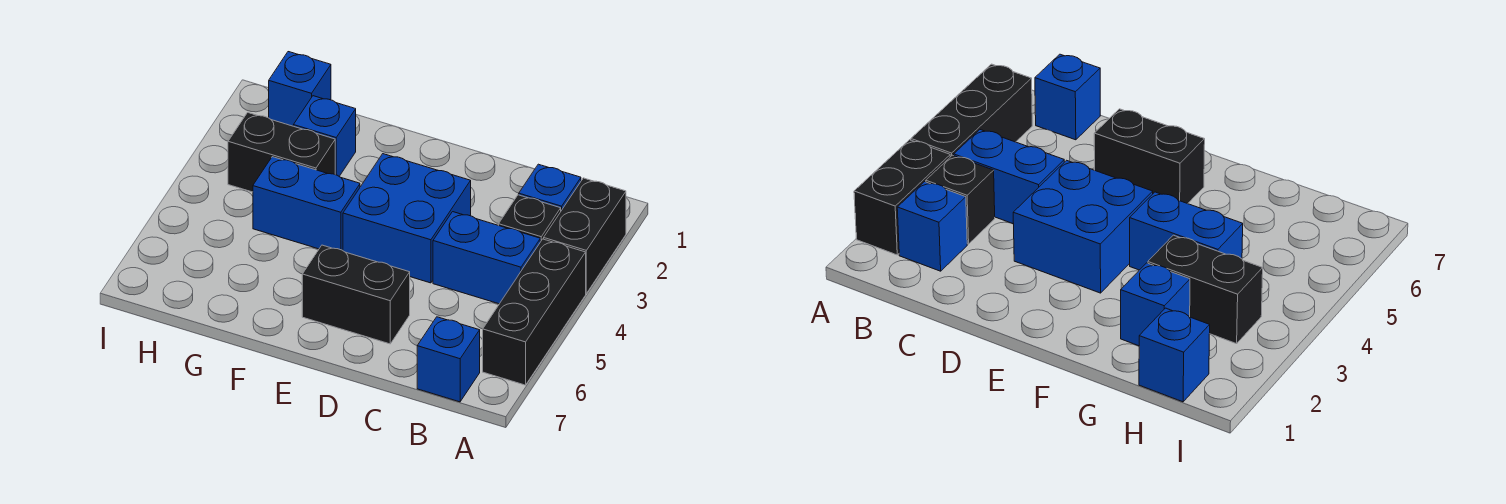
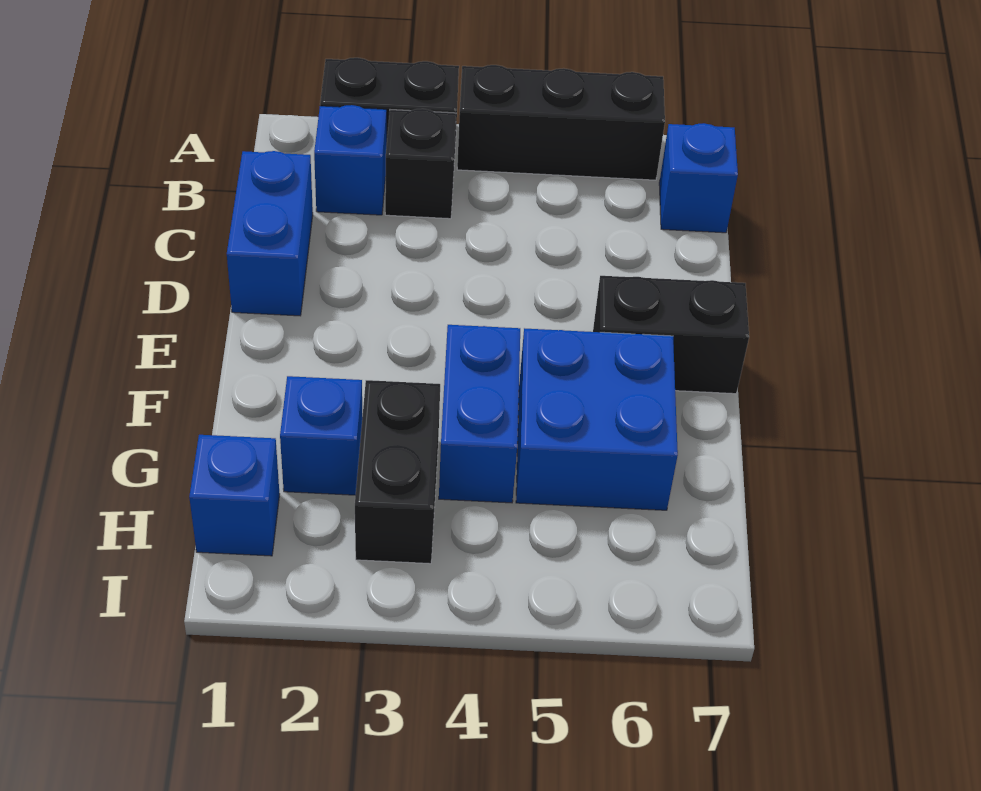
blue 1x2 brick [433,212,540,304] -> blue 1x2 brick moved to [227,151,313,316]
blue 2x2 brick [343,154,471,283] -> blue 2x2 brick moved to [516,328,678,510]
black 1x2 brick [302,245,410,344] -> black 1x2 brick turned to [593,276,749,394]

